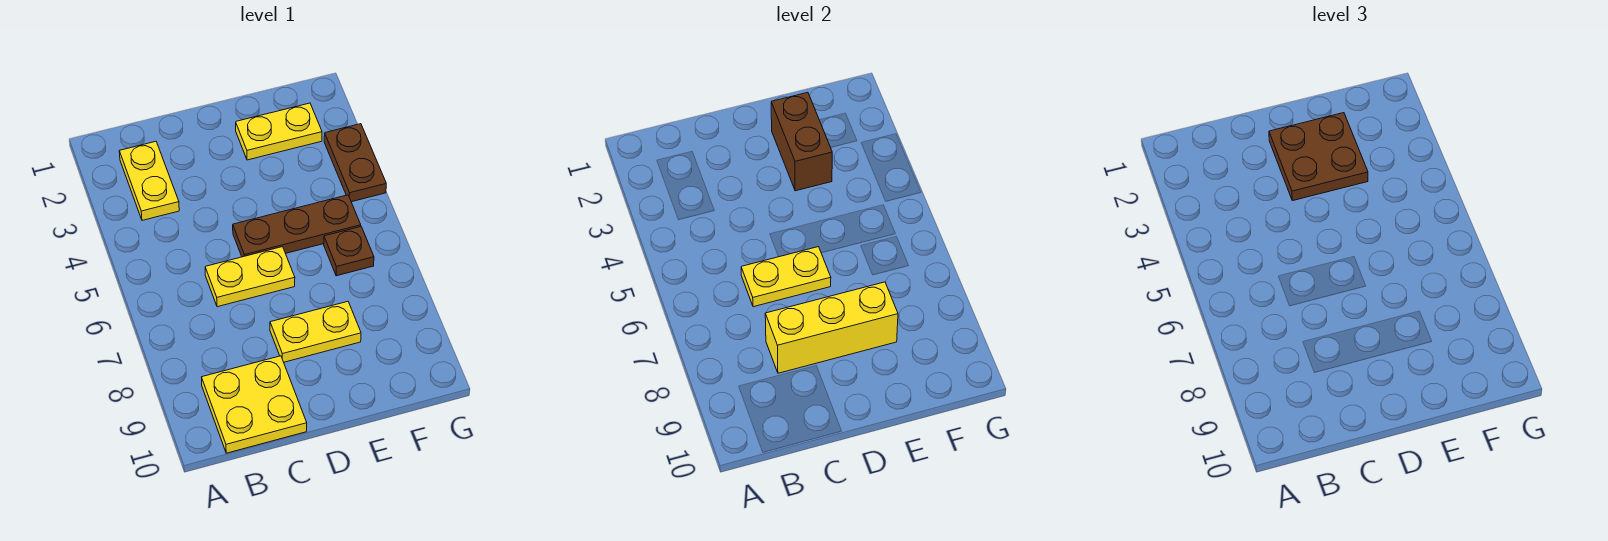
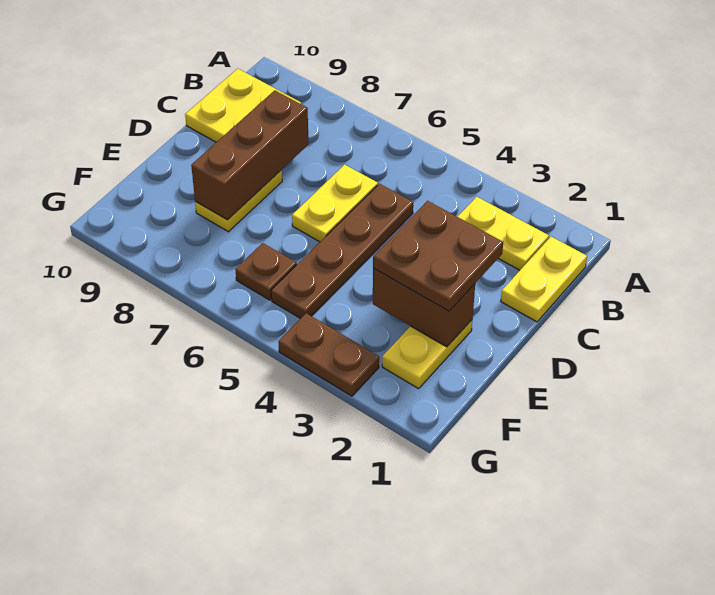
yellow 1x2 plate [741,247,831,307] -> yellow 1x2 plate moved to [501,237,587,322]
yellow 1x3 brick [765,282,898,373] -> brown 1x3 brick [191,90,309,220]
brown 1x3 plate [233,195,361,257] -> brown 1x4 plate [271,184,413,319]

